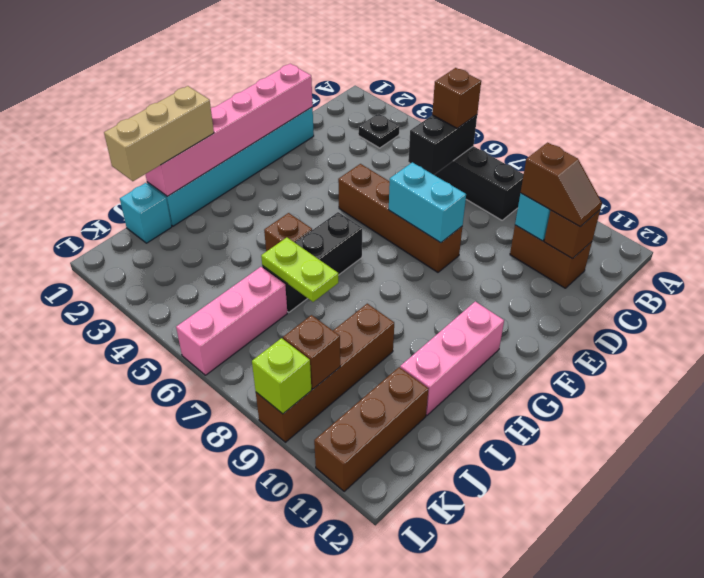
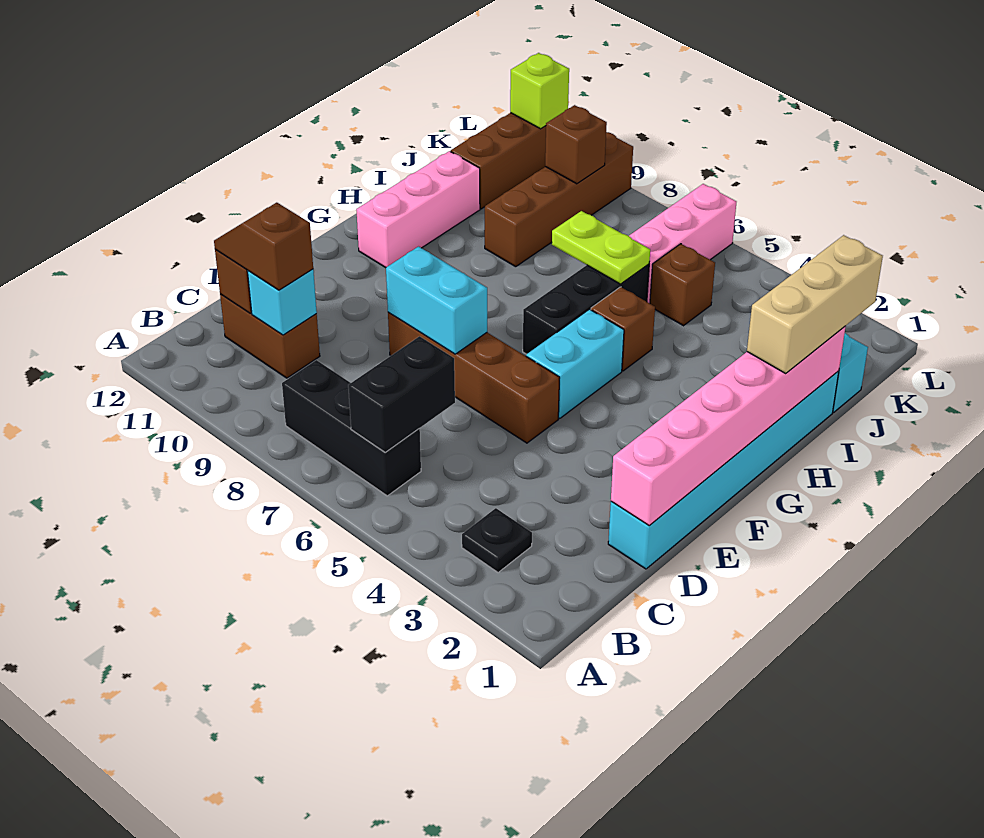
brown 1x1 brick [432,68,481,128] -> brown 1x1 brick moved to [650,244,715,326]
none -> cyan 1x2 brick [526,309,624,418]
lime 1x1 brick [252,338,311,414] -> lime 1x1 brick moved to [510,53,569,129]

